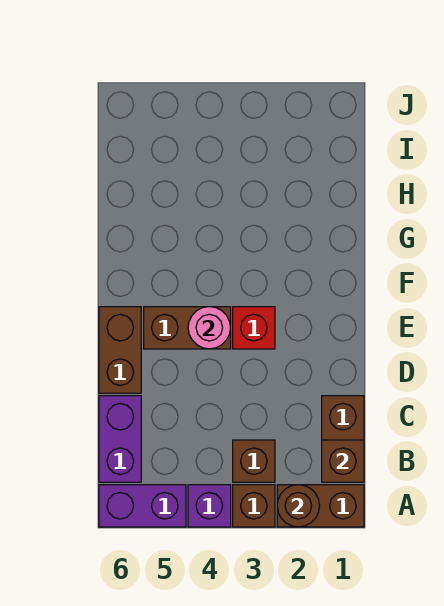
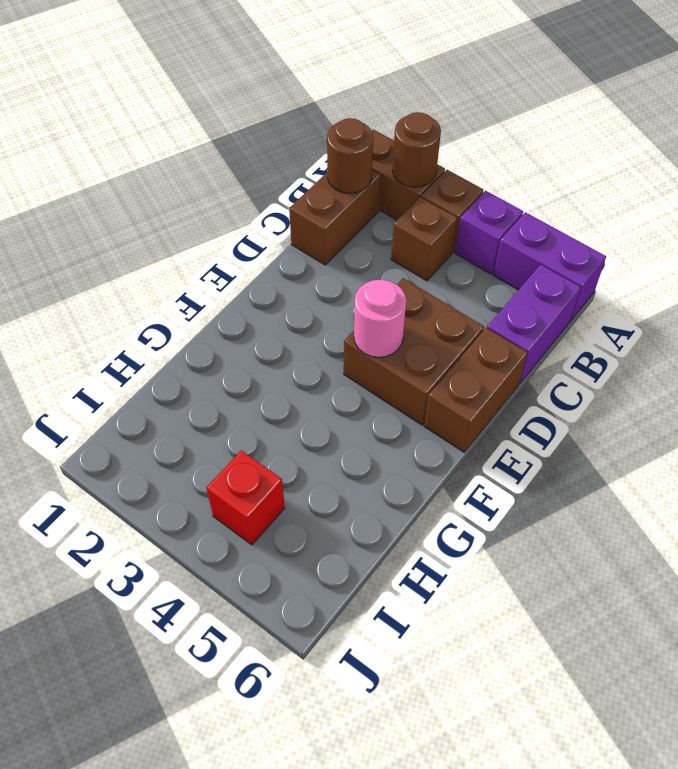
brown 1x1 brick [322,440,364,482] -> brown 1x1 round brick [327,118,373,193]
red 1x1 brick [233,307,275,349] -> red 1x1 brick moved to [207,450,285,545]
brown 1x2 brick [144,307,231,349] -> brown 2x2 brick [344,278,484,425]

